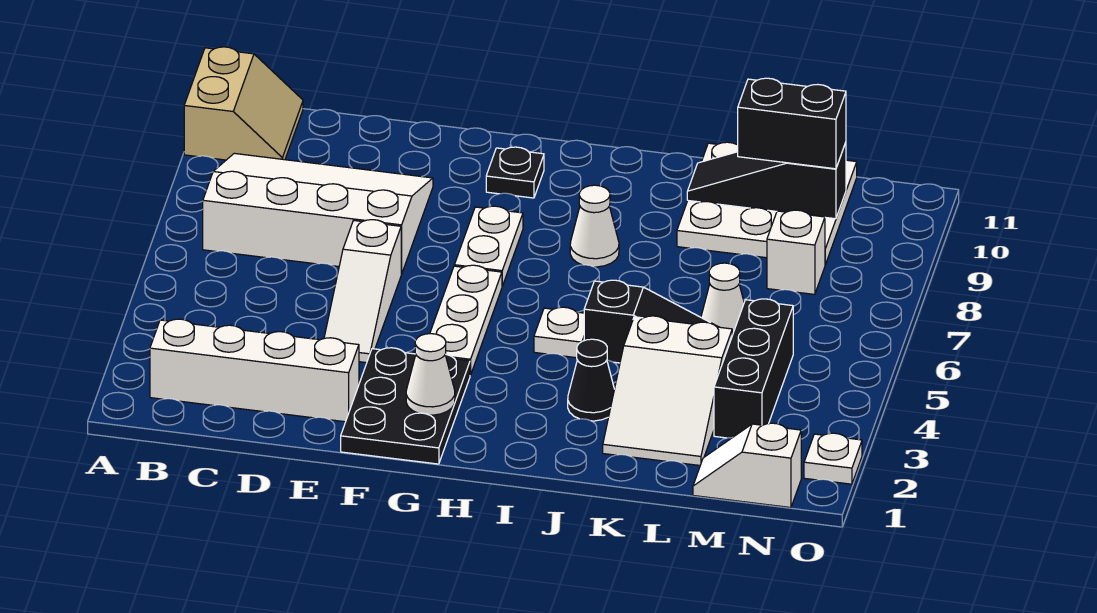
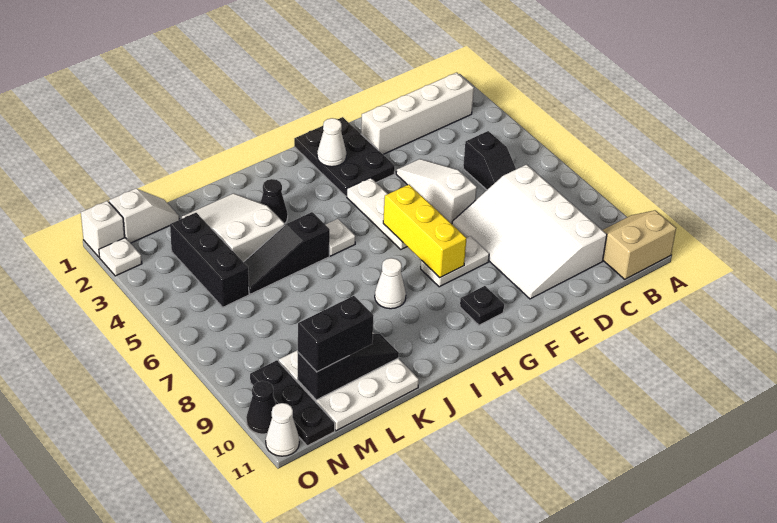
tan 2x2 slope [184,47,303,160] -> tan 2x2 slope turned to [603,210,676,279]
white 3x4 slope [203,153,433,274] -> white 3x4 slope turned to [452,164,607,299]
none -> black 1x2 slope [463,131,516,190]
none -> yellow 1x3 brick [383,185,467,278]
white 1x2 plate [454,206,523,286] -> white 1x2 plate turned to [421,236,489,287]
white 1x1 cone [701,263,744,334] -> white 1x1 cone moved to [266,403,299,456]
white 1x1 brick [767,210,825,294] -> white 1x1 brick moved to [81,201,125,257]
none -> black 1x3 plate [250,360,335,446]
none -> black 1x1 cone [246,381,276,434]

